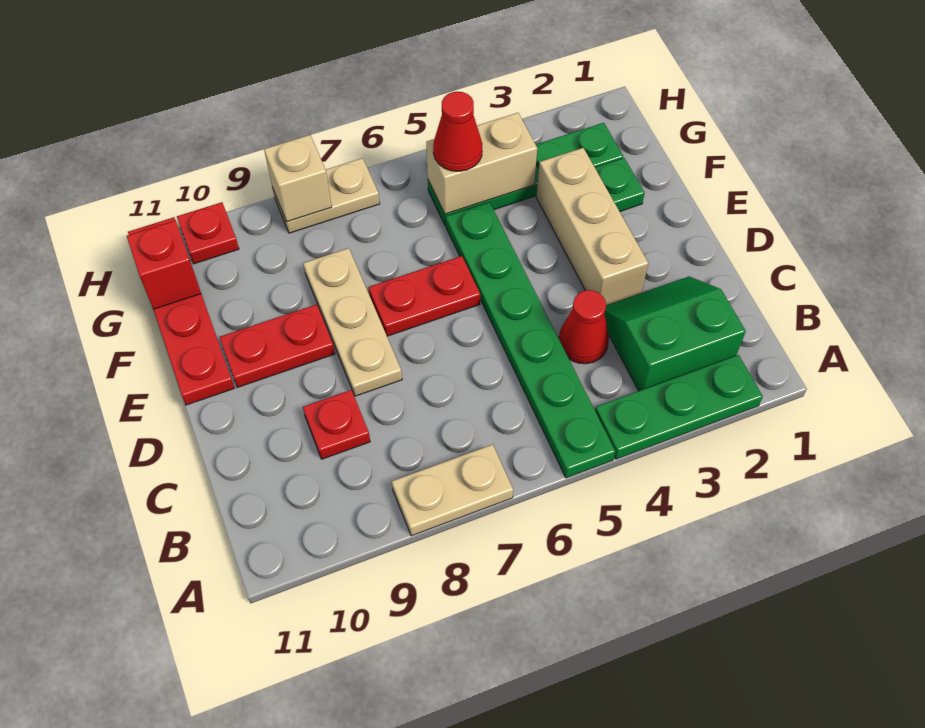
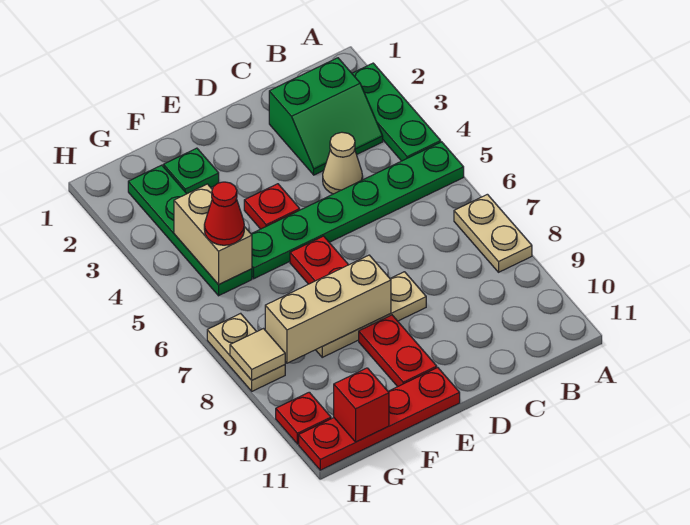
green 2x2 slope [604,276,746,391] -> green 2x2 slope turned to [269,58,383,175]
red 1x1 cone [559,290,609,364] -> tan 1x1 cone [323,132,363,194]
red 1x1 plate [303,390,370,459] -> red 1x1 plate moved to [244,184,300,229]
tan 1x3 brick [536,148,648,305] -> tan 1x3 brick moved to [265,255,391,363]
tan 1x1 brick [264,135,332,222] -> tan 1x1 tile [230,329,285,380]

